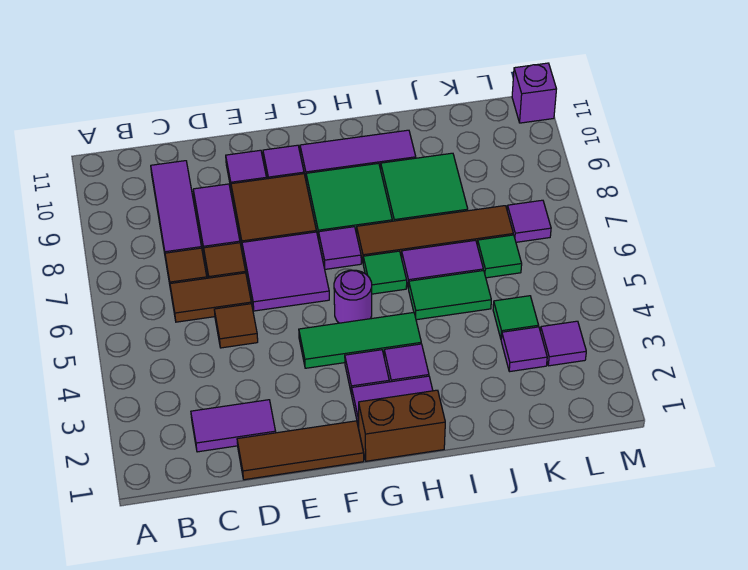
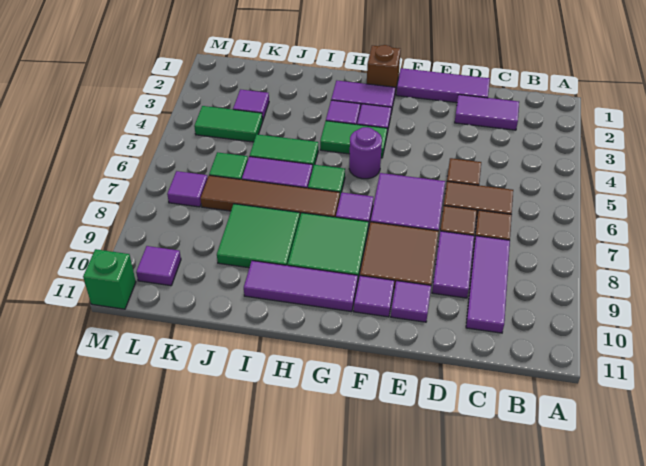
brown 1x3 tile [237,421,364,480] -> purple 1x3 tile [396,68,490,103]
green 1x3 tile [299,313,421,368] -> green 1x2 tile [320,121,387,158]
brown 1x2 brick [359,390,445,461] -> brown 1x1 brick [367,45,401,92]
green 1x1 tile [493,296,539,338] -> green 1x2 tile [194,106,262,142]
purple 1x1 tile [540,321,586,366] -> purple 1x1 tile moved to [136,246,181,286]
purple 1x1 brick [512,63,556,123] -> green 1x1 brick [83,249,136,309]

